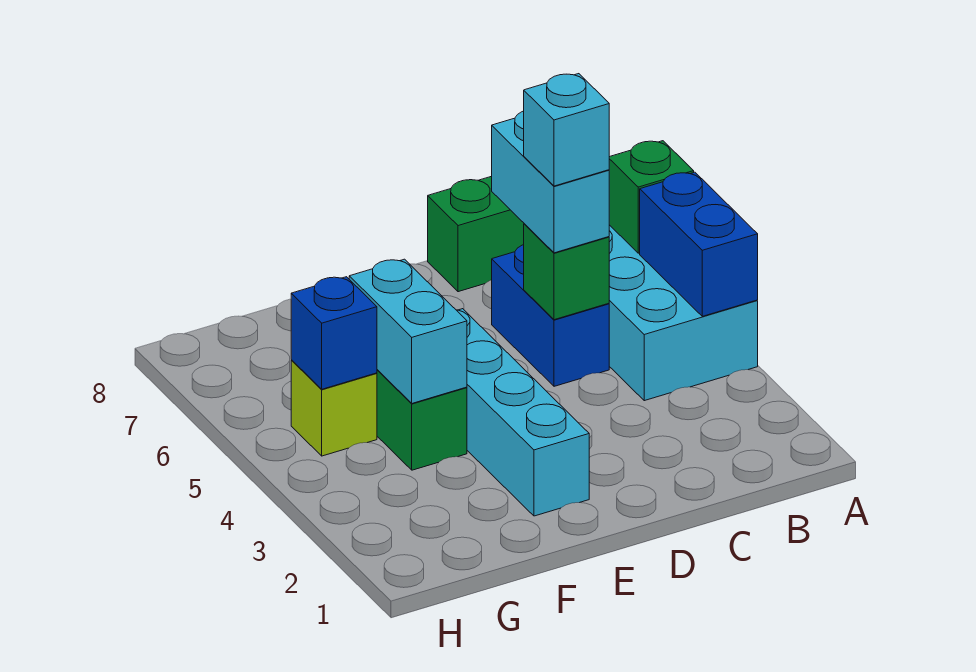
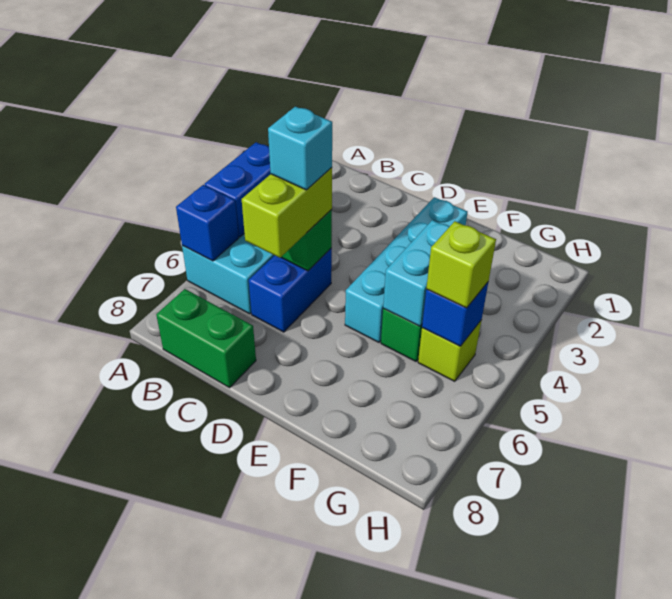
green 1x1 brick [609,141,694,253] -> blue 1x1 brick [176,185,239,261]
cyan 1x2 brick [492,111,609,253] -> lime 1x2 brick [242,168,332,258]
none -> lime 1x1 brick [426,221,496,308]

